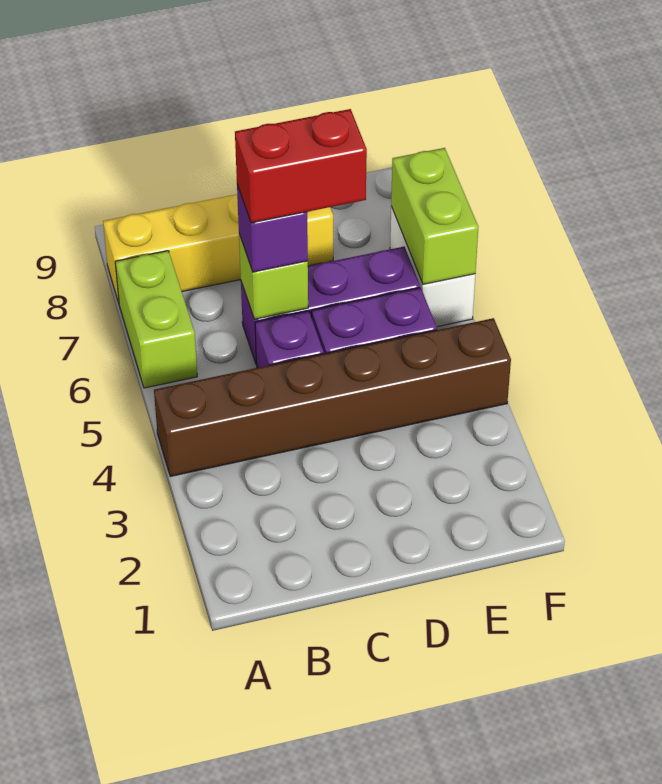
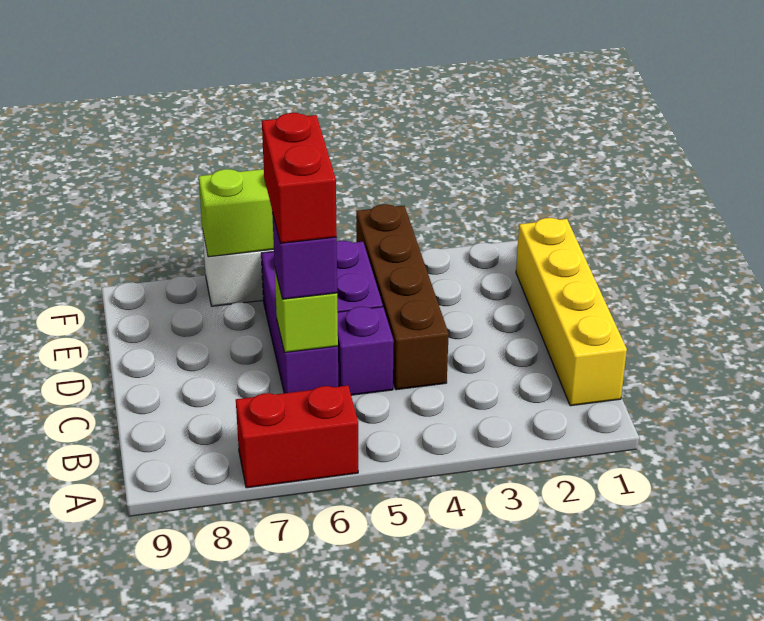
brown 1x6 brick [154,318,511,477] -> brown 1x4 brick [356,204,449,390]
lime 1x2 brick [115,251,197,388] -> red 1x2 brick [236,385,358,488]
yellow 1x4 brick [103,194,333,303] -> yellow 1x4 brick moved to [516,218,627,406]

